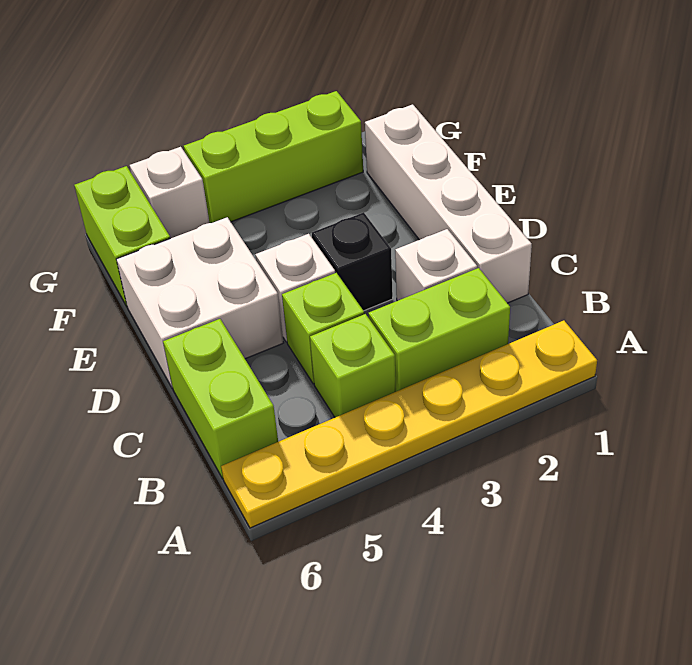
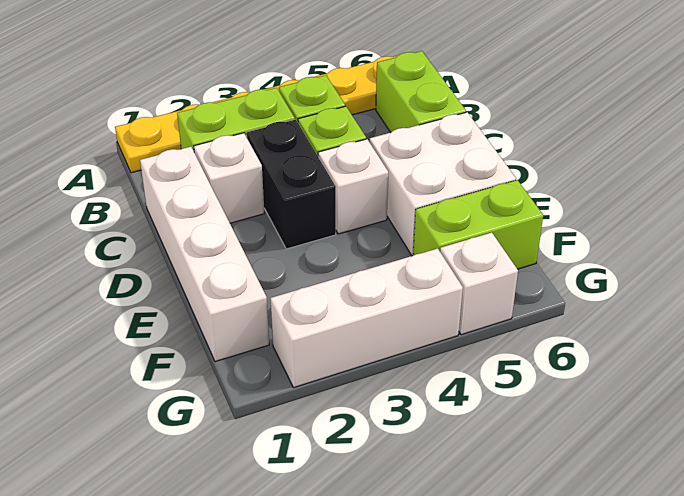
black 1x1 brick [312,212,393,311] -> black 1x2 brick [247,119,336,249]
lime 1x2 brick [74,166,170,306] -> lime 1x2 brick turned to [413,180,543,269]
lime 1x3 brick [184,91,363,223] -> white 1x3 brick [270,248,463,388]

